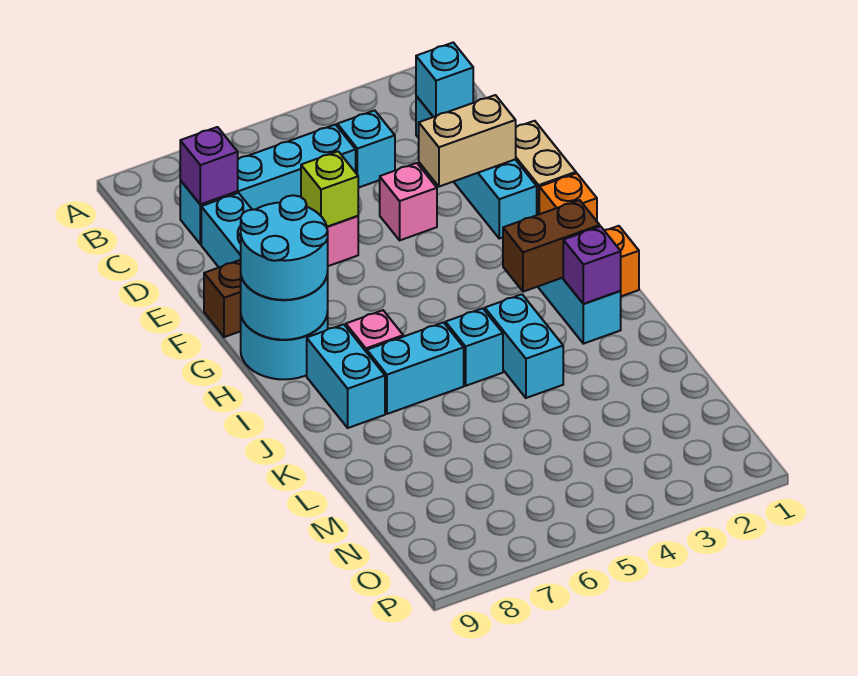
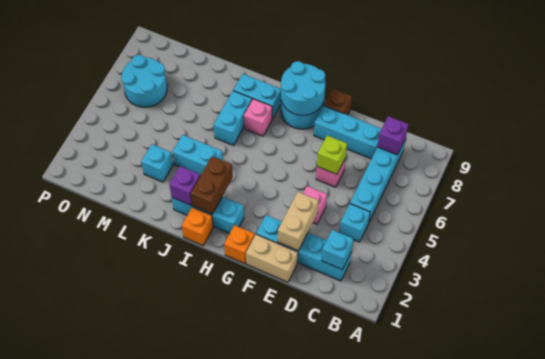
cyan 2x2 round brick [241,195,328,300] -> cyan 2x2 round brick moved to [121,55,167,107]
cyan 1x1 brick [445,308,503,386] -> cyan 1x1 brick moved to [141,144,173,182]

